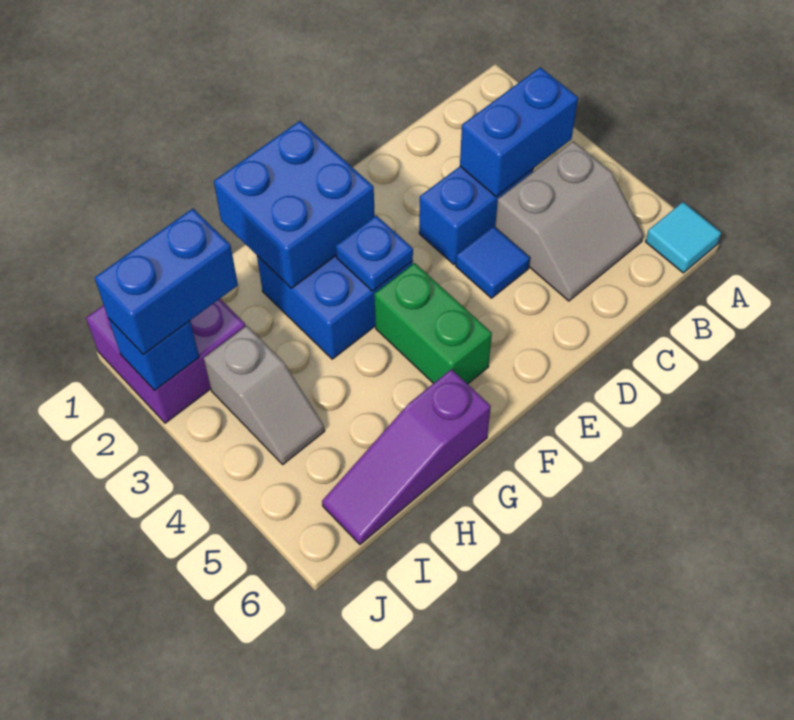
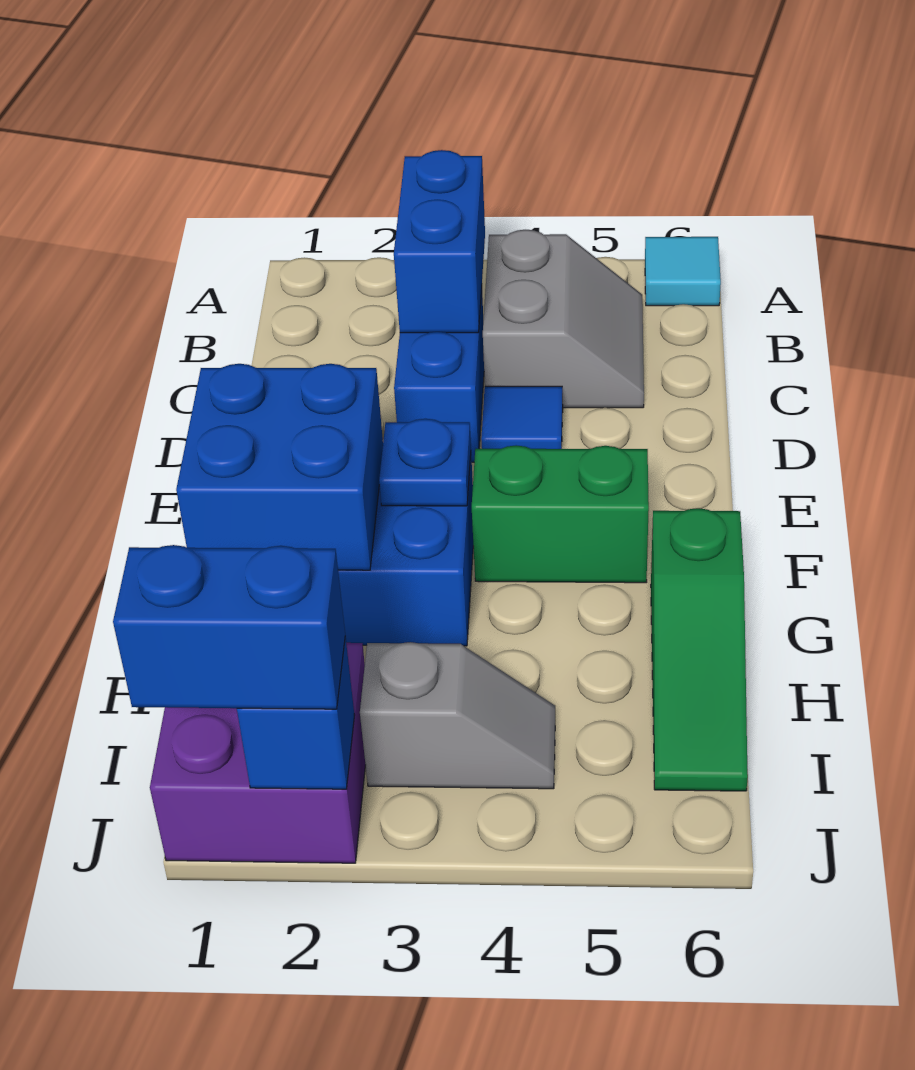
purple 1x3 slope [322,369,491,544] -> green 1x3 slope [651,508,748,791]
blue 1x2 brick [94,209,238,354] -> blue 1x2 brick turned to [113,545,345,709]

